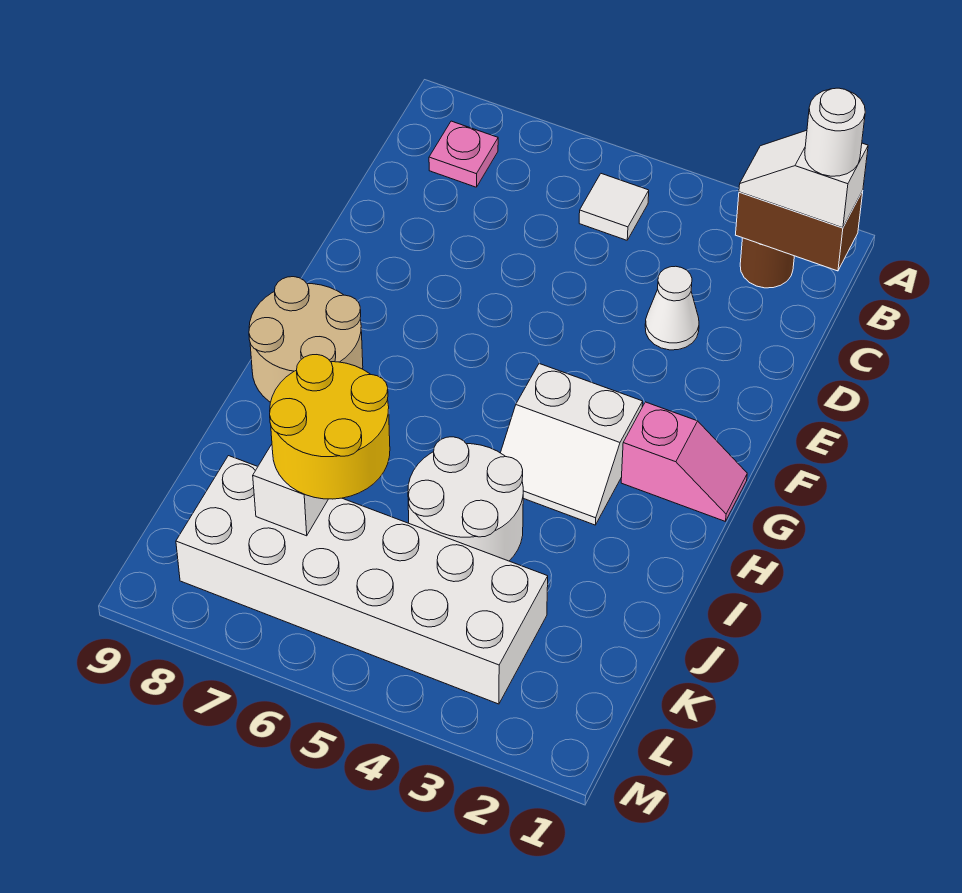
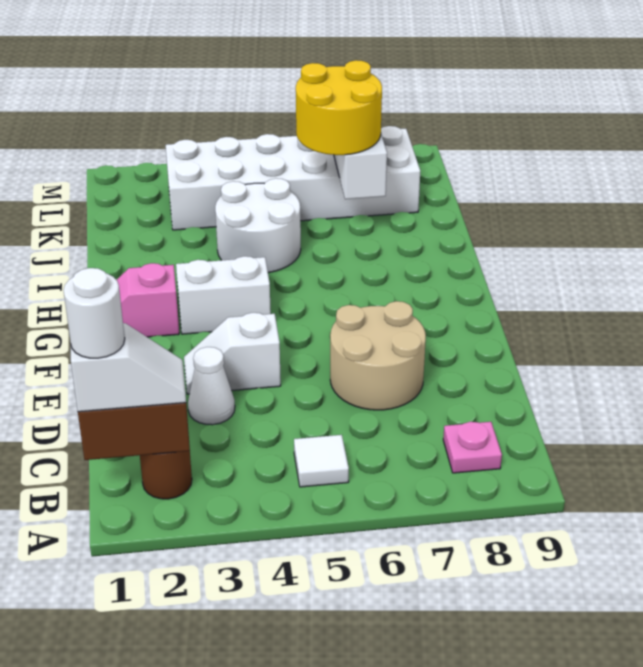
none -> white 1x2 slope [184,313,281,394]
tan 2x2 round brick [249,277,363,402] -> tan 2x2 round brick moved to [330,301,426,410]

